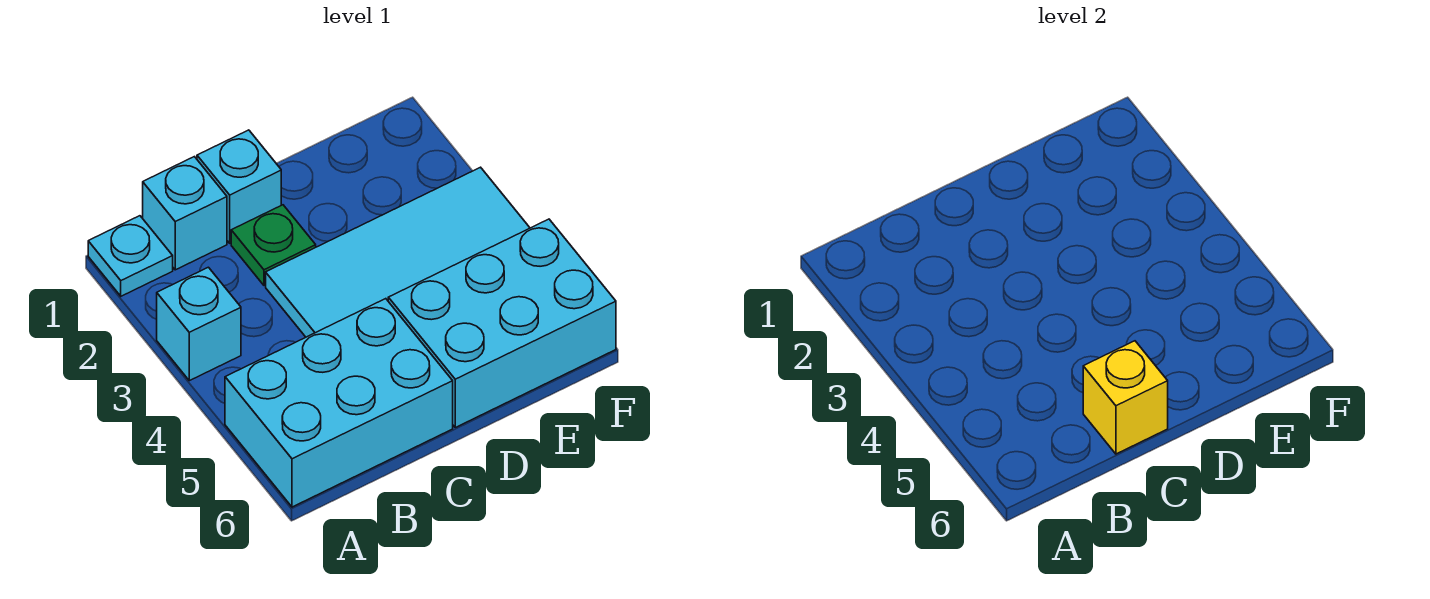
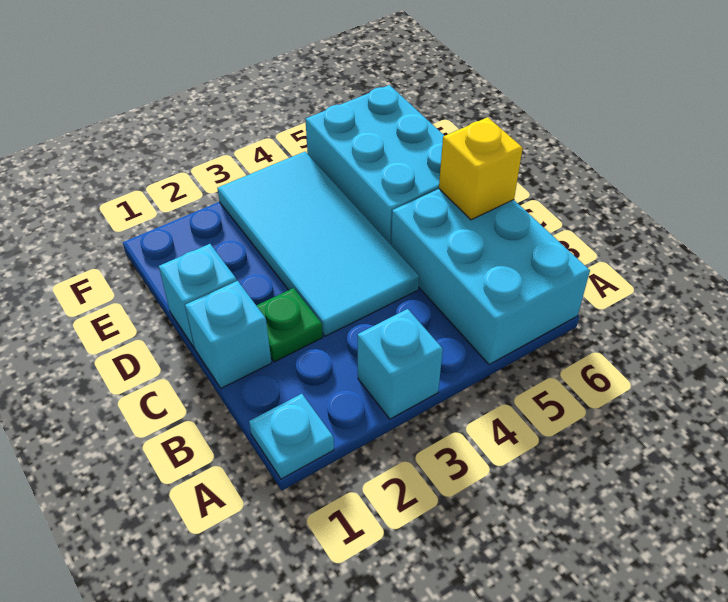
cyan 1x1 brick [143,157,227,270] -> cyan 1x1 brick moved to [159,244,237,348]

